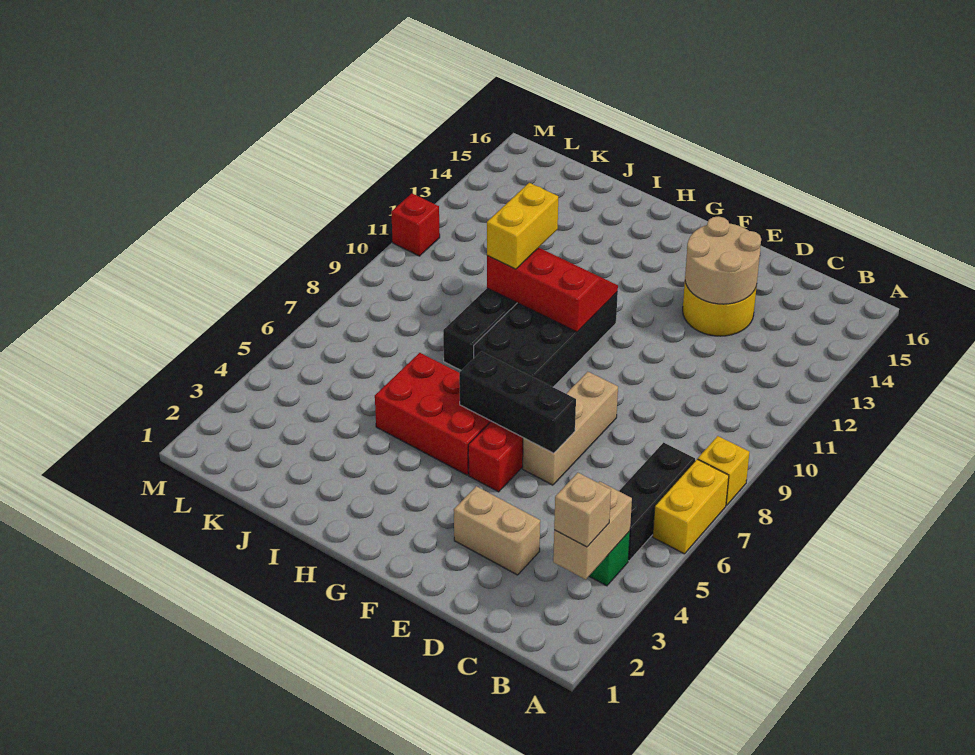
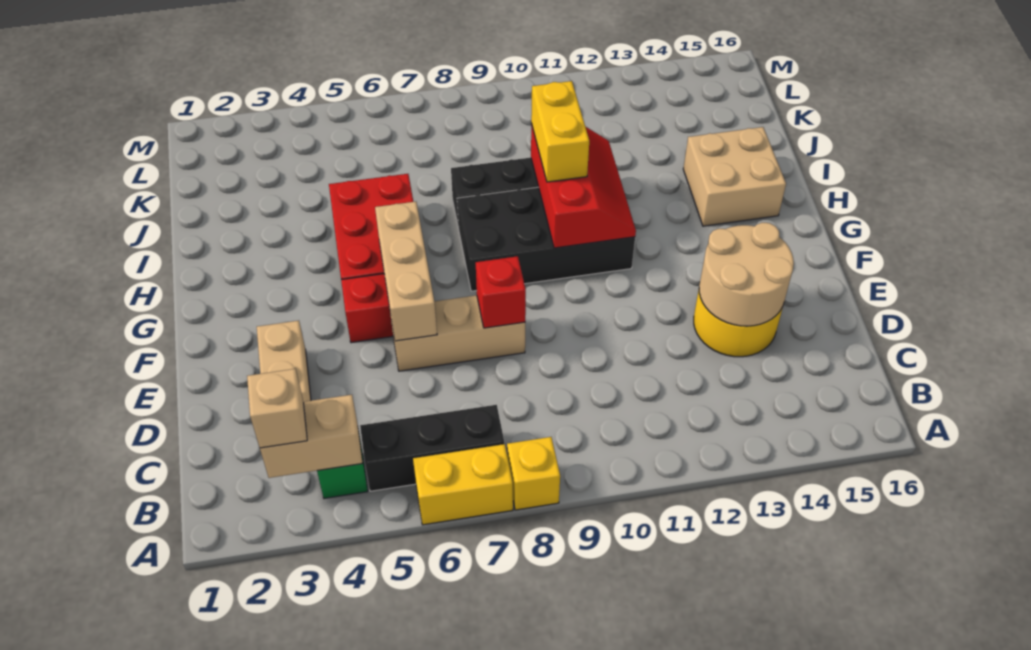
black 1x3 brick [459,351,576,453] -> tan 1x3 brick [375,202,437,341]
none -> tan 2x2 brick [683,127,786,226]
yellow 1x2 brick [487,183,558,269] -> yellow 1x2 brick turned to [531,81,589,182]
red 1x1 brick [391,194,440,256] -> red 1x1 brick moved to [476,256,526,328]

